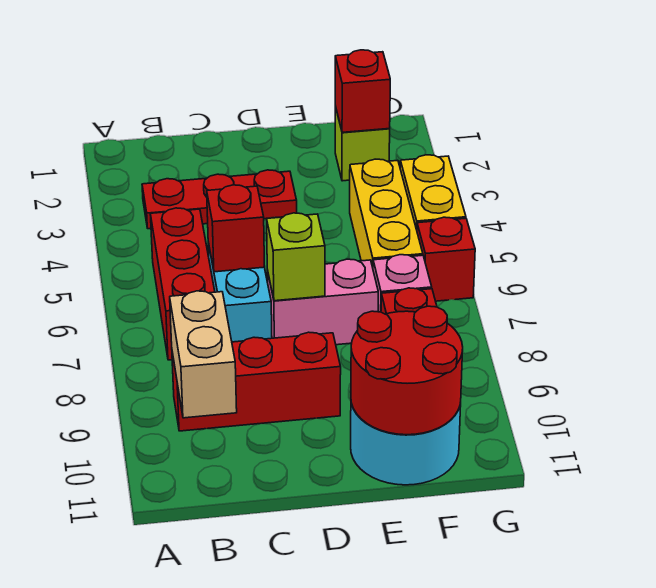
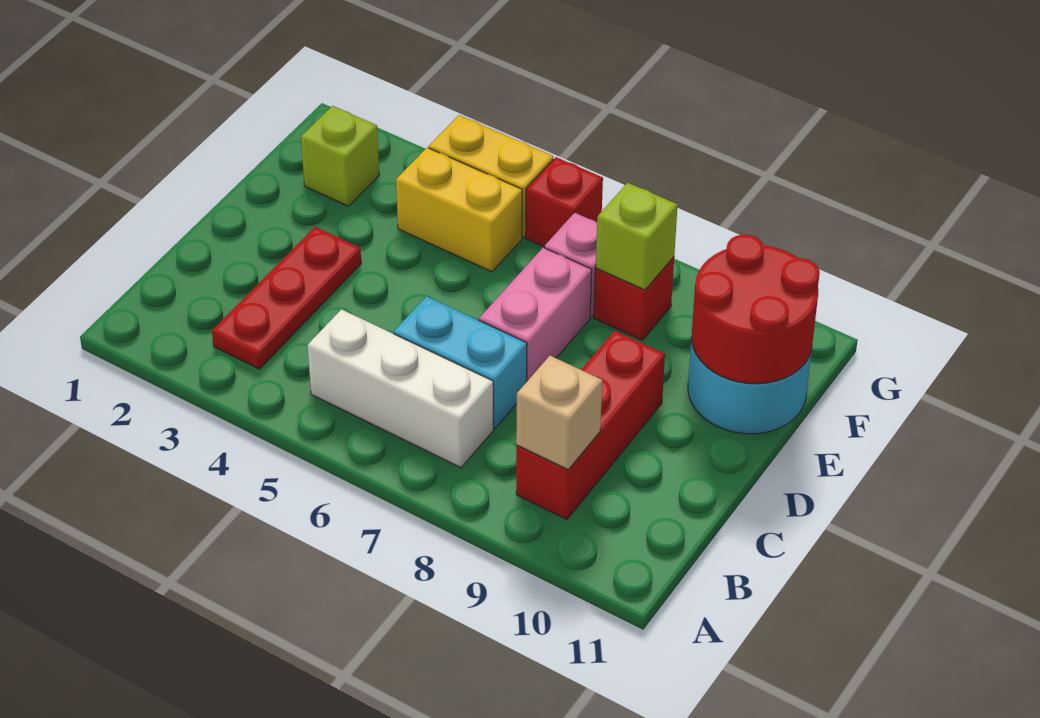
red 1x3 brick [150,208,215,360] -> white 1x3 brick [308,309,493,468]
tan 1x2 brick [170,291,237,418] -> tan 1x1 brick [516,356,602,470]
red 1x1 brick [207,185,265,272] -> none
lime 1x1 brick [267,213,325,301] -> lime 1x1 brick moved to [596,183,678,290]
red 1x1 brick [335,50,390,132] -> none
yellow 1x3 brick [350,159,423,267] -> yellow 1x2 brick [396,148,522,272]

